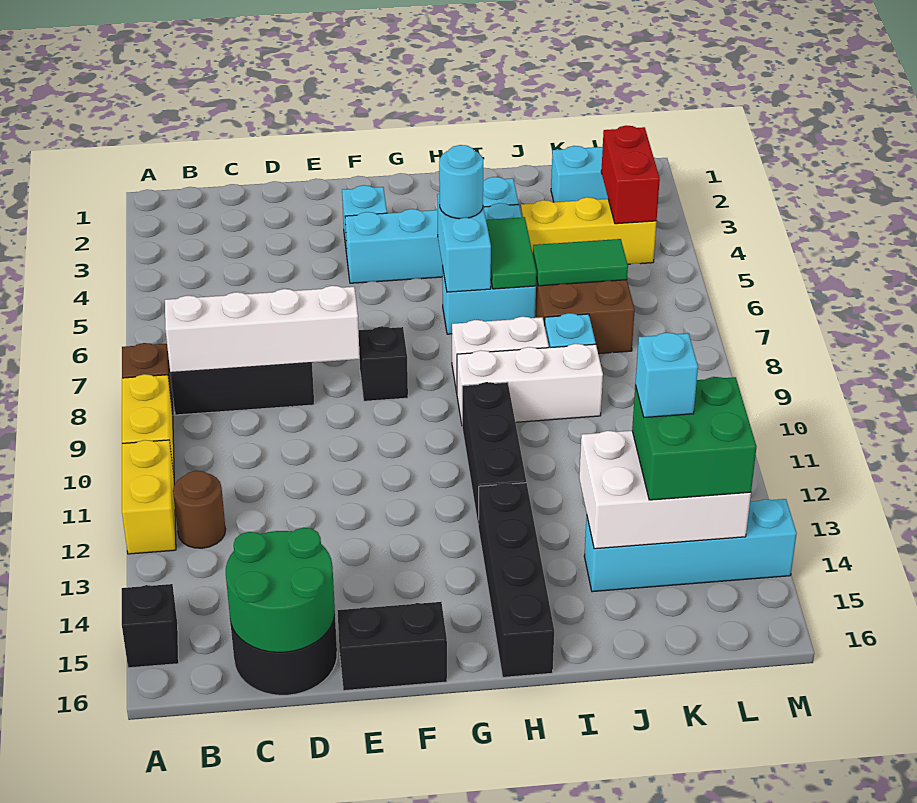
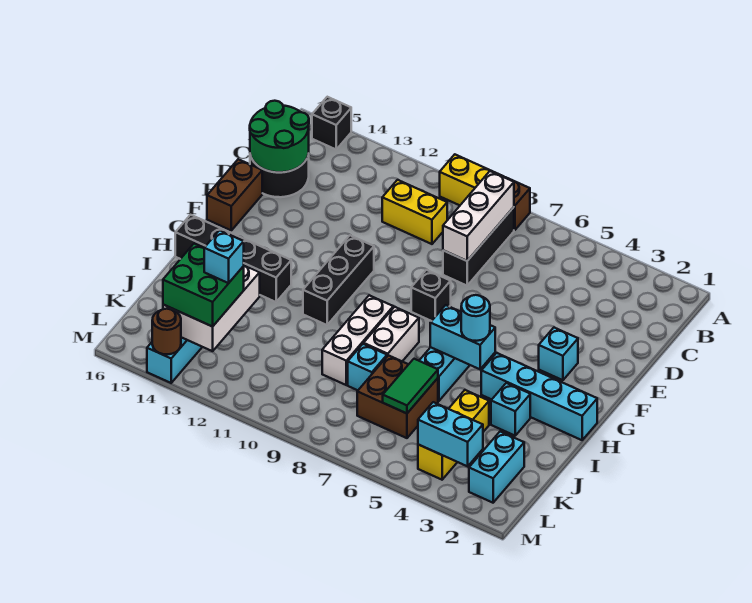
yellow 1x2 brick [122,440,176,554] -> yellow 1x2 brick moved to [382,180,447,244]
white 1x4 brick [165,286,360,373] -> white 1x3 brick [443,171,514,261]
brown 1x1 round brick [173,471,226,548] -> brown 1x1 round brick moved to [152,309,181,354]
black 1x2 brick [337,602,447,691] -> brown 1x2 brick [207,159,262,230]
cyan 1x4 brick [345,203,522,283] -> cyan 1x4 brick turned to [481,353,597,440]
black 1x3 brick [462,382,526,524] -> black 1x3 brick turned to [303,235,374,325]
green 1x2 tile [486,217,537,289] -> none
red 1x2 brick [601,126,660,224] -> cyan 1x2 brick [418,402,483,466]

